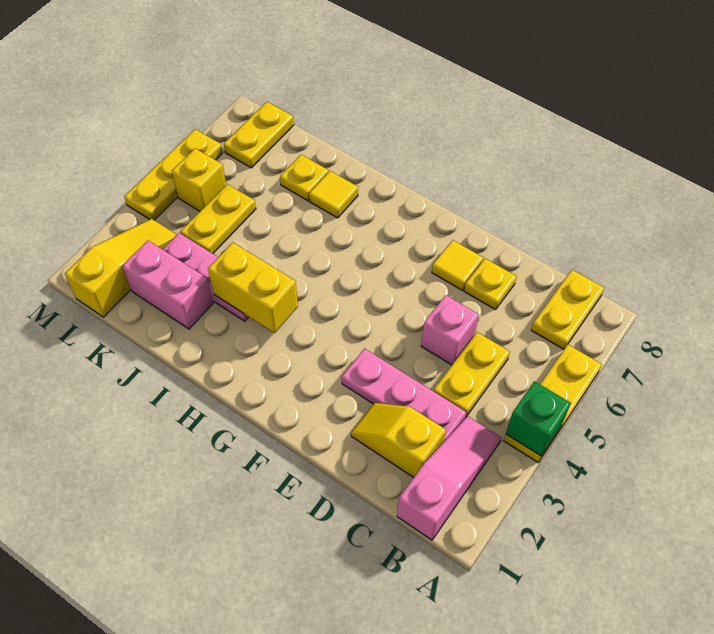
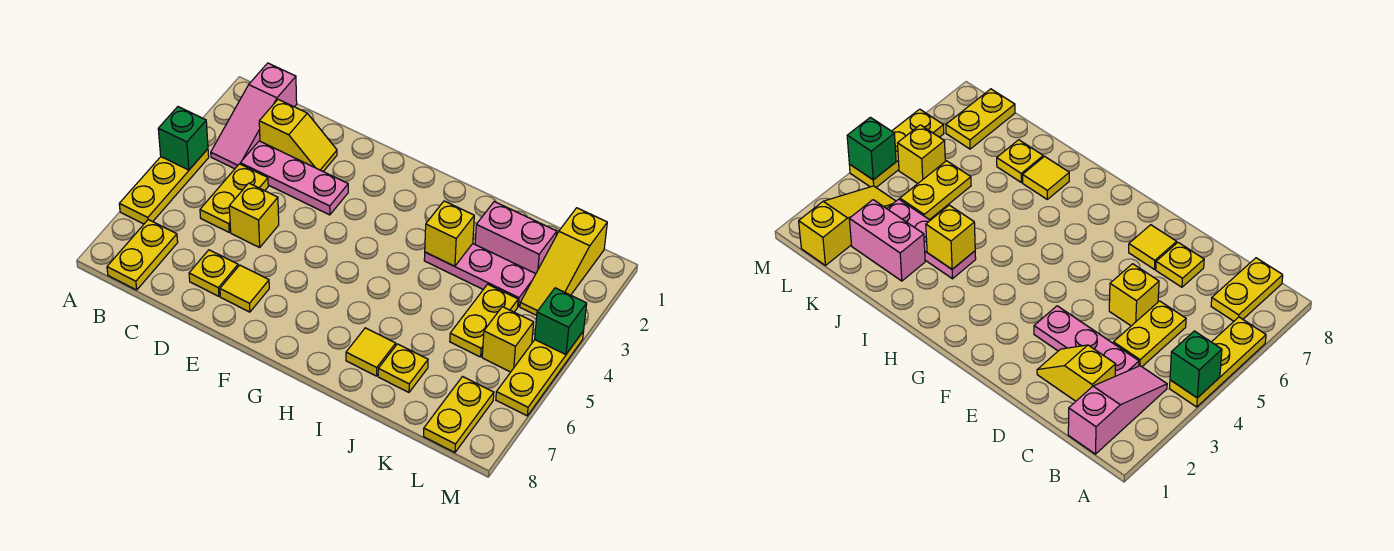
pink 1x1 brick [421,295,479,365] -> yellow 1x1 brick [229,183,279,247]
yellow 1x2 brick [208,243,298,333] -> yellow 1x1 brick [425,201,474,266]
none -> green 1x1 brick [535,288,587,355]

